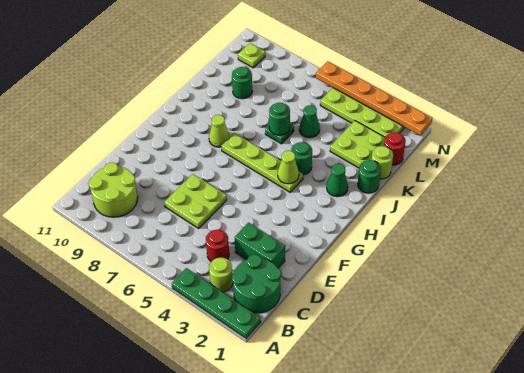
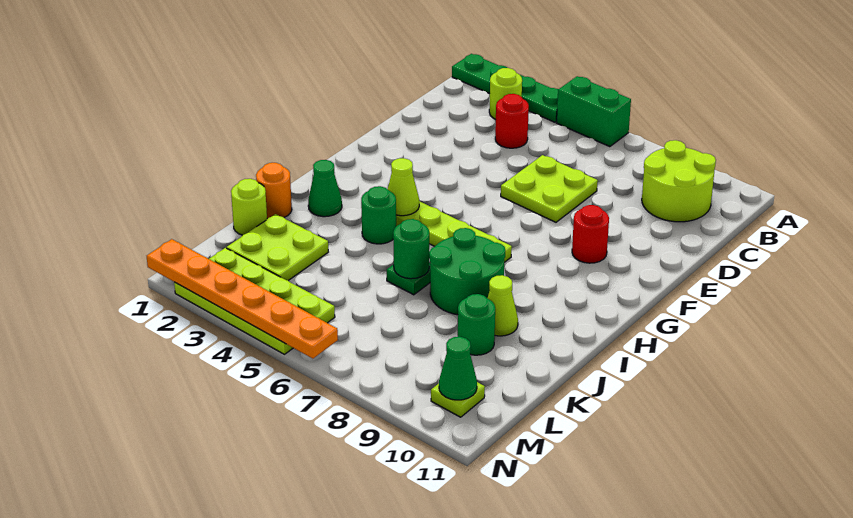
green 2x2 round brick [232,255,281,313] -> green 2x2 round brick moved to [429,228,505,315]
green 1x2 brick [235,223,285,268] -> green 1x2 brick moved to [557,76,631,147]
lime 1x1 cone [209,115,229,147] -> lime 1x1 cone moved to [488,275,518,336]
green 1x1 round brick [358,160,381,193] -> orange 1x1 round brick [256,163,292,219]
green 1x1 cone [299,105,320,138] -> green 1x1 cone moved to [439,337,477,400]
red 1x1 round brick [384,132,406,165] -> red 1x1 round brick moved to [572,205,609,263]

